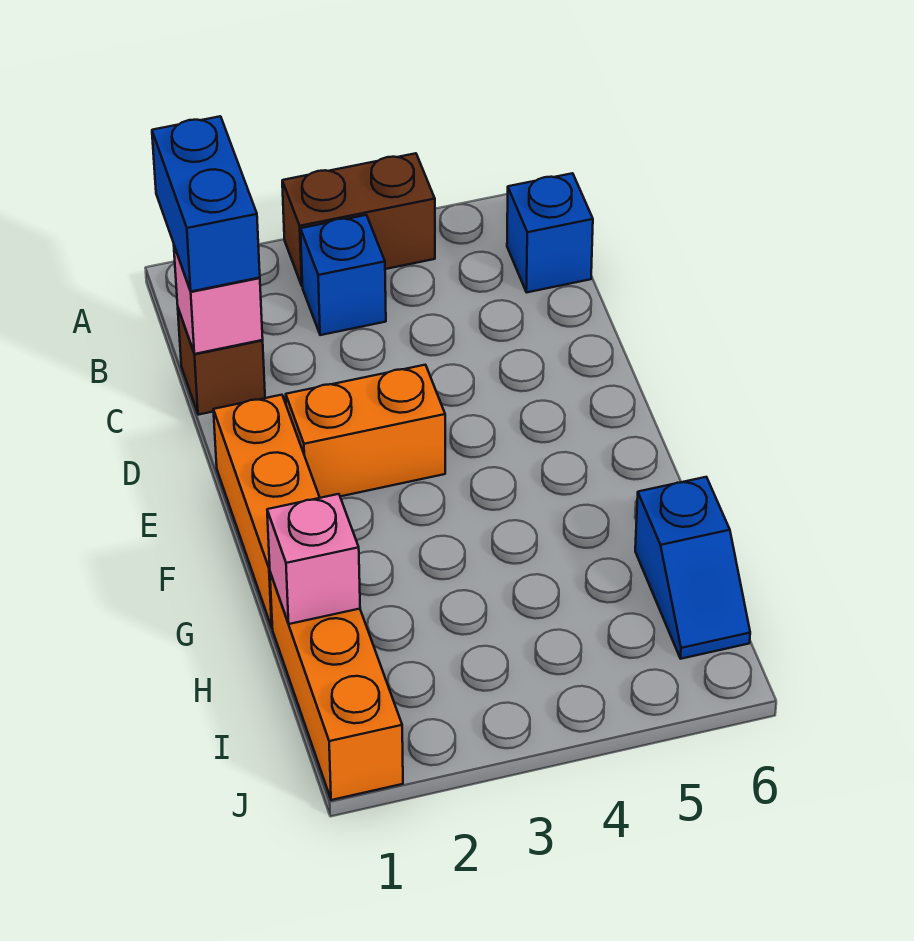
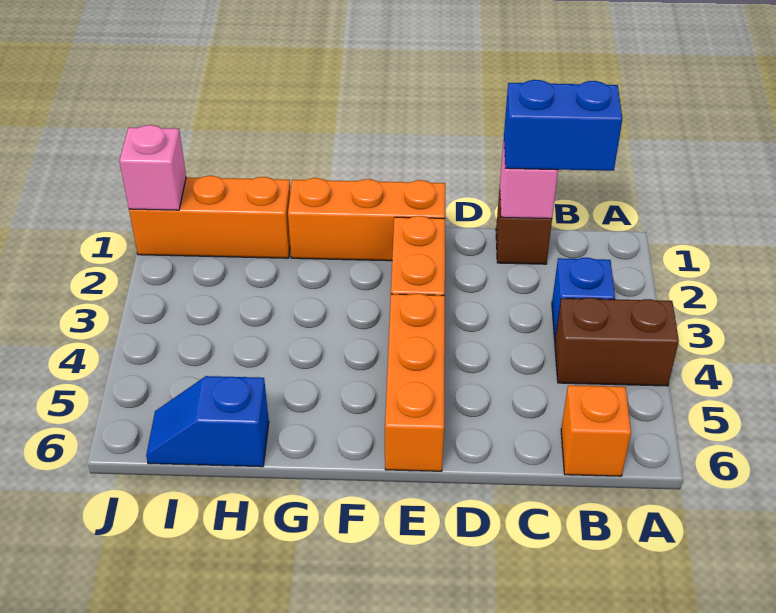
brown 1x2 brick [282,153,435,285] -> brown 1x2 brick turned to [555,298,679,386]
blue 1x1 brick [507,173,593,292] -> orange 1x1 brick [561,385,631,476]
none -> orange 1x3 brick [385,294,445,471]
pink 1x1 brick [267,494,360,624] -> pink 1x1 brick moved to [120,125,186,210]

